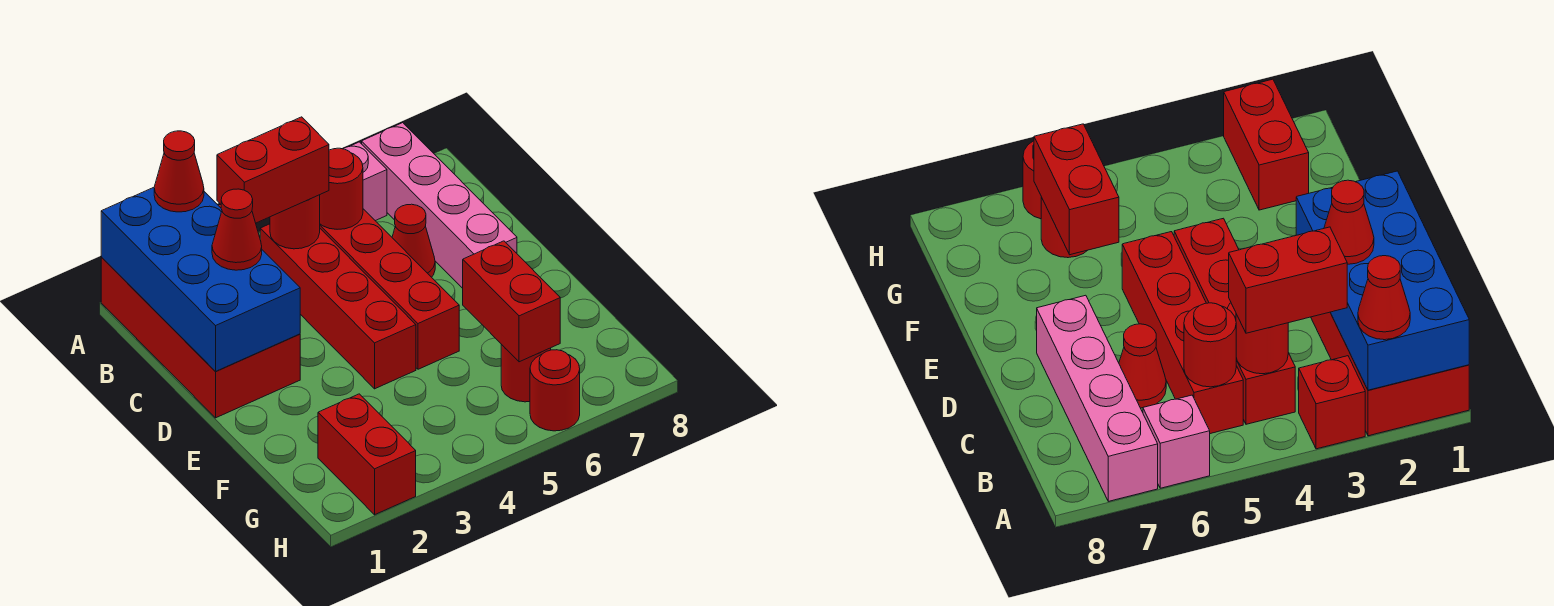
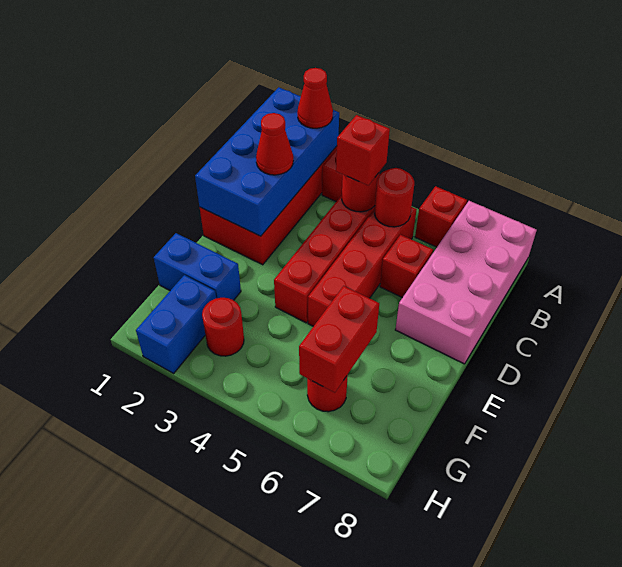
pink 1x1 brick [343,142,387,221] -> red 1x1 brick [415,186,467,247]
pink 1x4 brick [362,123,517,288] -> pink 2x4 brick [395,201,537,364]
red 1x2 brick [217,117,329,223] -> red 1x1 brick [336,115,390,186]
red 1x1 cone [392,204,435,277] -> red 1x1 brick [380,235,433,298]
none -> blue 1x2 brick [154,233,241,300]
red 1x2 brick [318,394,416,515] -> blue 1x2 brick [136,275,216,373]
red 1x1 round brick [530,350,580,431] -> red 1x1 round brick moved to [202,298,244,356]

